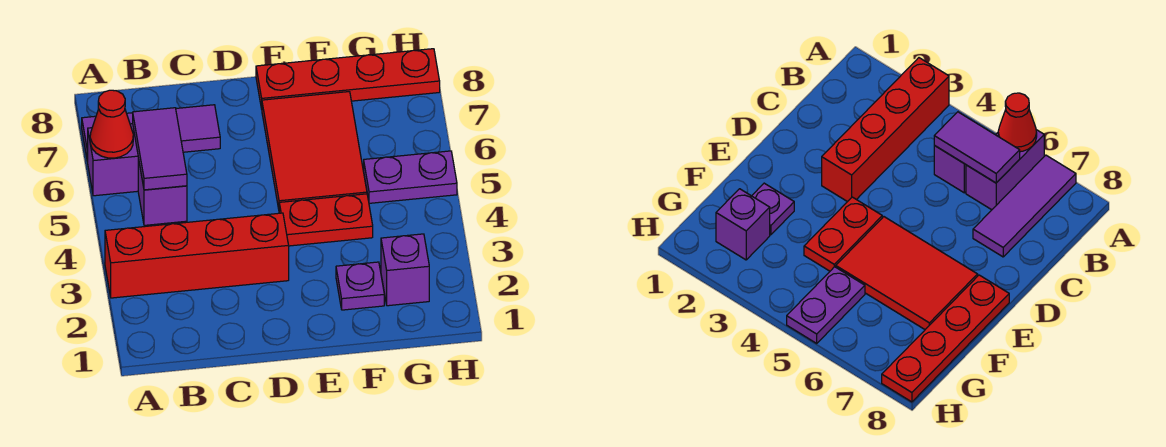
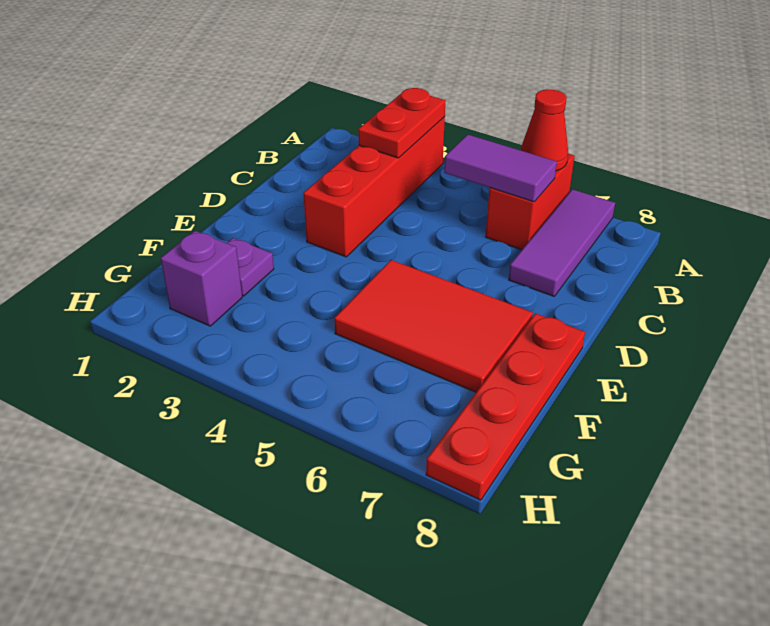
purple 1x2 brick [87,124,138,196] -> red 1x2 brick [485,154,575,250]
purple 1x1 brick [138,158,187,225] -> none
red 1x2 plate [279,194,373,246] -> red 1x2 plate moved to [358,88,446,158]
purple 1x2 plate [364,151,457,203] -> none

